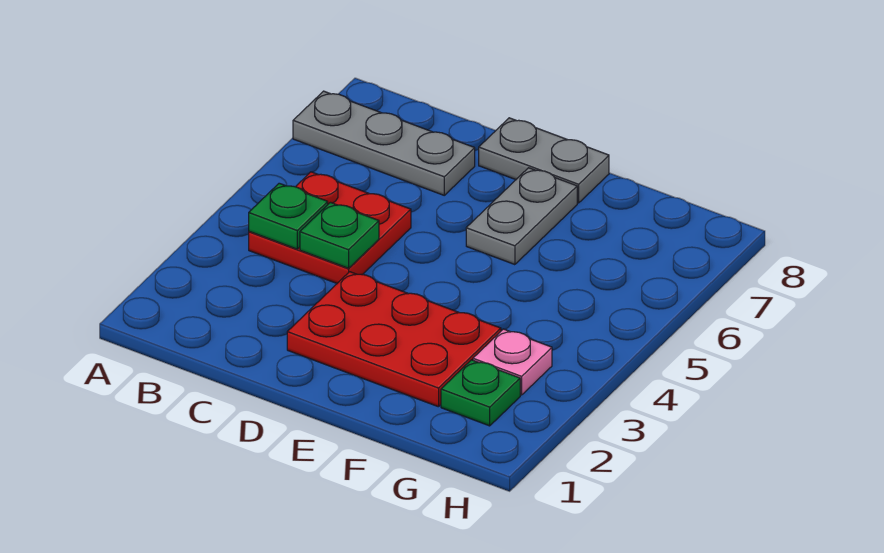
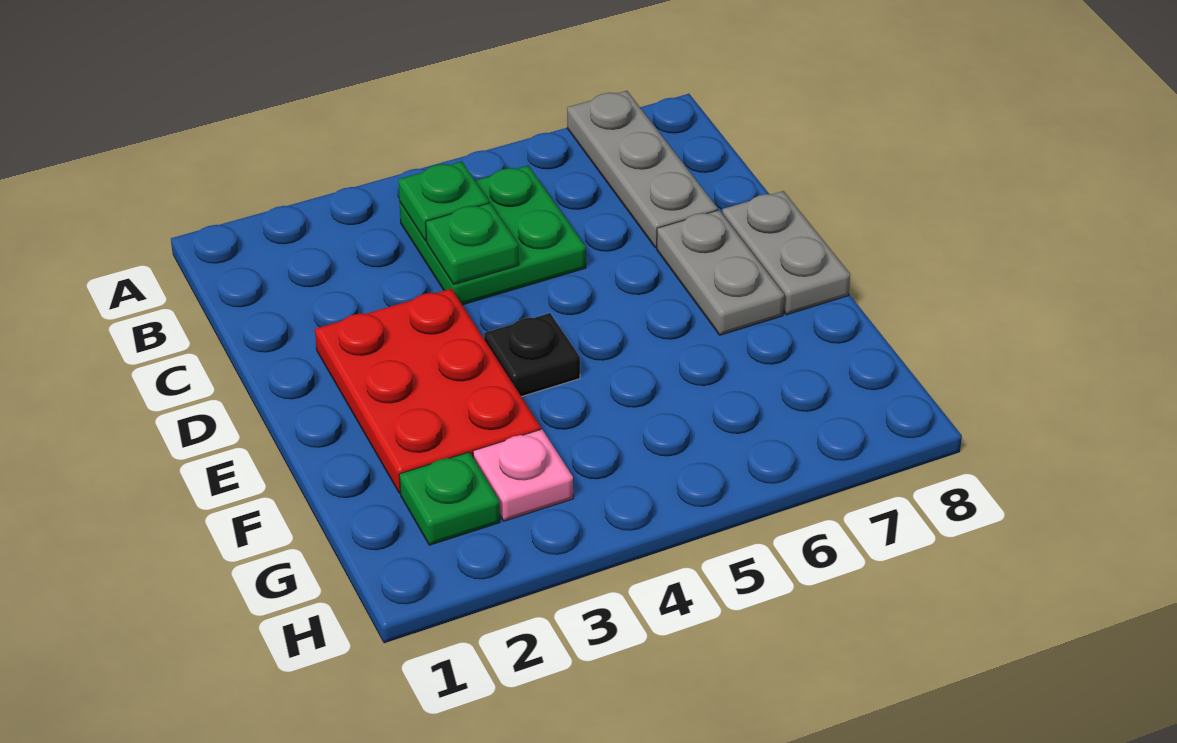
red 2x2 plate [249,172,411,283] -> green 2x2 plate [400,165,586,305]
none -> black 1x1 plate [484,313,580,397]
grey 1x2 plate [466,168,577,265] -> grey 1x2 plate turned to [657,210,784,335]

